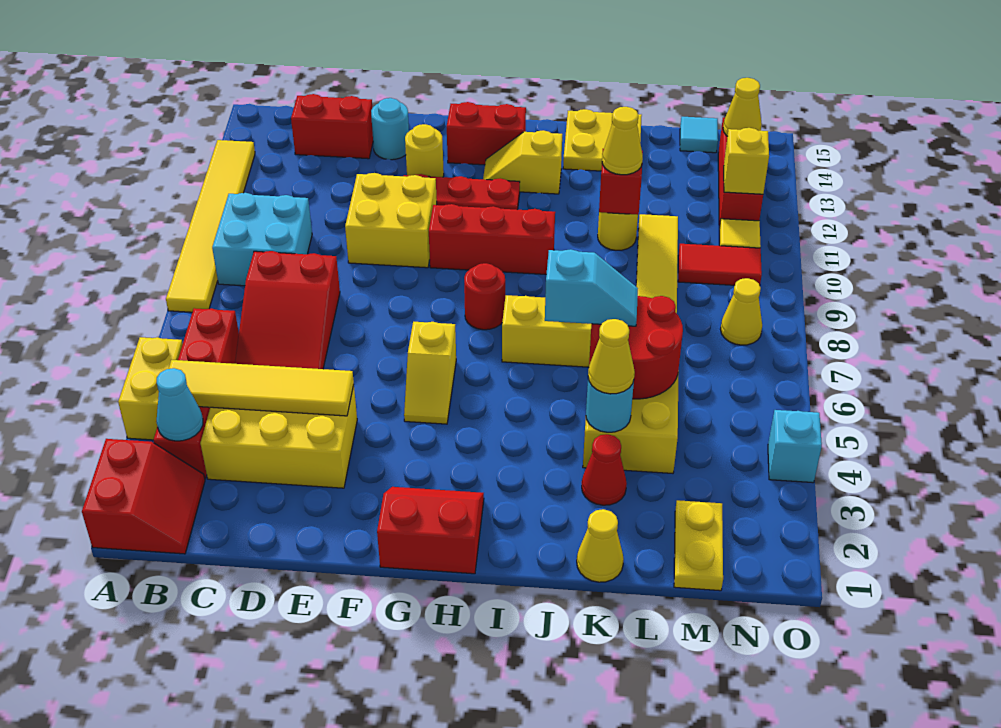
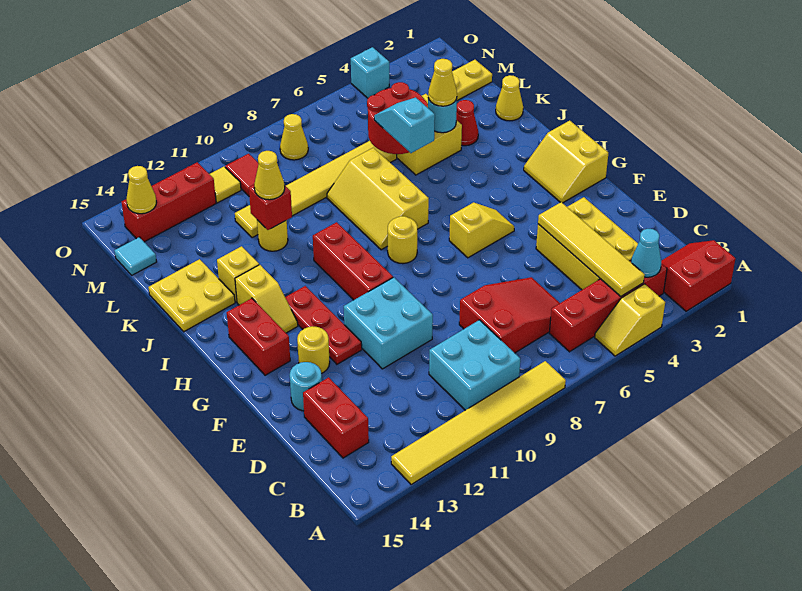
yellow 1x2 brick [118,337,183,440] -> yellow 1x2 slope [595,284,665,356]
yellow 2x2 brick [345,173,437,268] -> cyan 2x2 brick [344,277,433,369]
red 2x2 slope [377,487,484,574] -> yellow 2x2 slope [524,121,608,203]
red 1x1 round brick [464,263,505,330] -> yellow 1x1 round brick [388,216,417,264]
yellow 1x1 brick [724,128,769,194] -> yellow 1x1 brick moved to [217,246,259,302]

